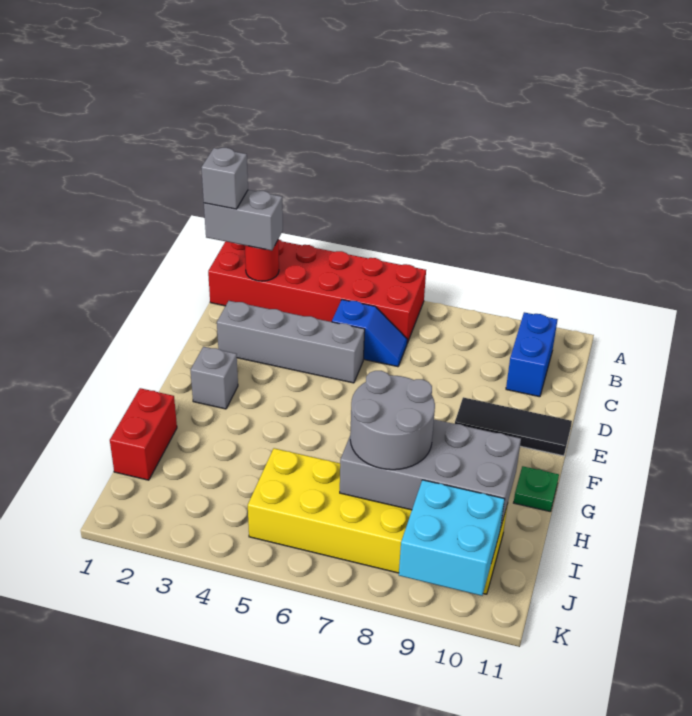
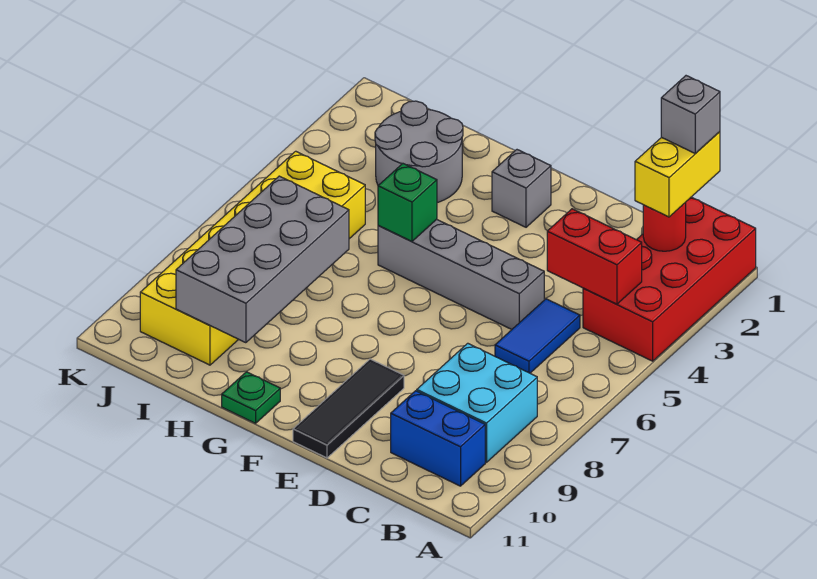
red 2x6 brick [208,239,426,343] -> red 2x4 brick [583,197,756,361]
grey 1x2 brick [204,190,283,251] -> yellow 1x2 brick [635,132,720,217]
blue 1x2 slope [332,300,407,367] -> blue 1x2 tile [495,299,580,373]
grey 1x4 brick [217,301,365,383] -> grey 1x4 brick turned to [378,219,544,329]
none -> green 1x1 brick [378,164,437,242]
red 1x2 brick [110,388,177,480] -> red 1x2 brick moved to [547,209,642,304]
grey 2x2 round brick [350,371,435,470] -> grey 2x2 round brick moved to [375,101,463,203]
cyan 2x2 brick [399,480,505,596] -> cyan 2x2 brick moved to [417,343,537,462]

